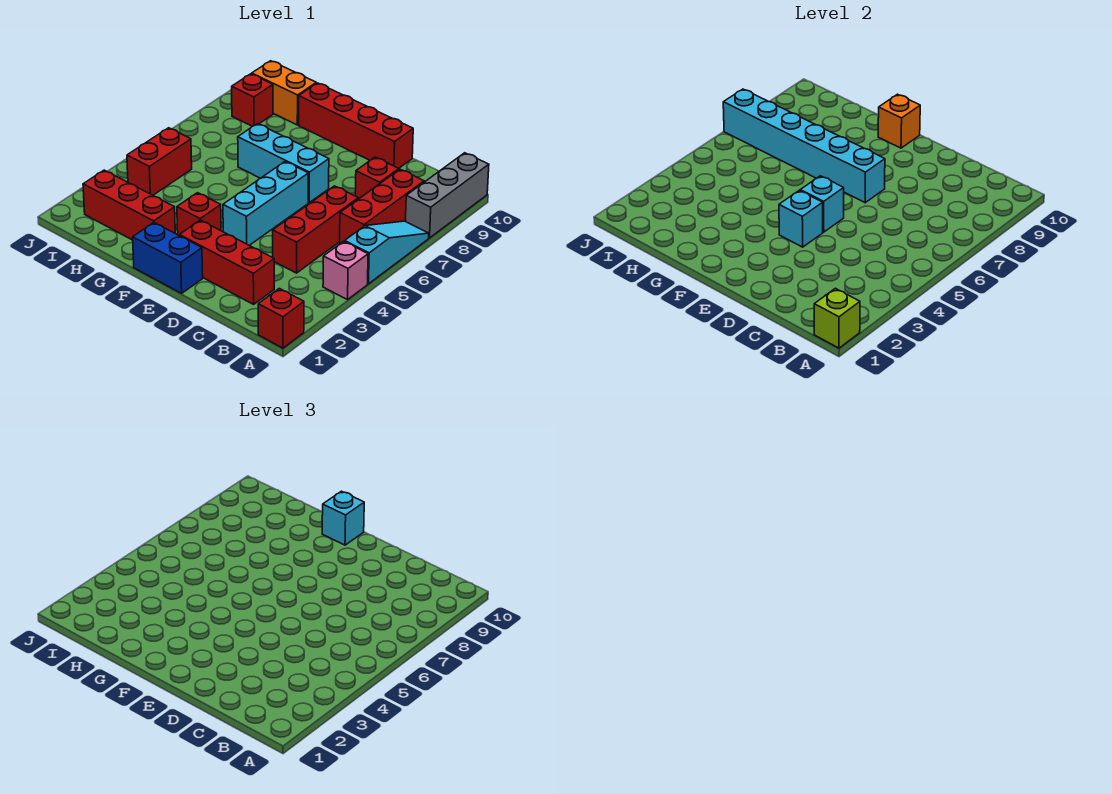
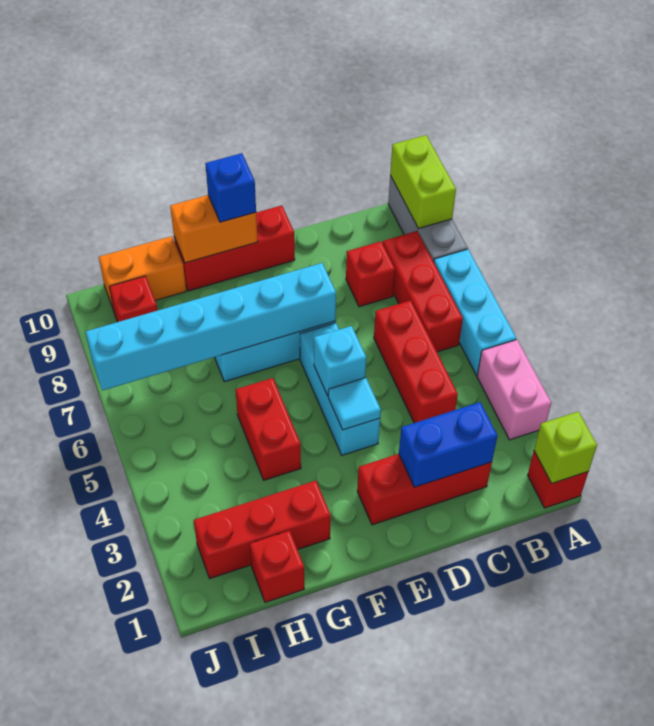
pink 1x1 brick [323,241,368,300] -> pink 1x2 brick [477,340,551,440]
cyan 1x3 slope [345,221,429,284] -> cyan 1x3 brick [434,249,516,375]
none -> lime 1x2 brick [390,135,456,229]
red 1x4 brick [299,83,413,168] -> red 1x3 brick [174,206,295,291]
blue 1x2 brick [133,223,203,293] -> blue 1x2 brick moved to [399,402,497,487]
cyan 1x1 brick [779,190,823,247] -> cyan 1x1 tile [328,378,381,430]
red 1x1 brick [177,193,221,235] -> red 1x1 brick moved to [250,531,304,603]
orange 1x1 brick [878,94,920,148] -> orange 1x2 brick [170,195,258,263]
cyan 1x1 brick [322,491,364,545] -> blue 1x1 brick [205,153,256,222]
red 1x2 brick [127,128,192,195] -> red 1x2 brick moved to [236,378,301,480]

